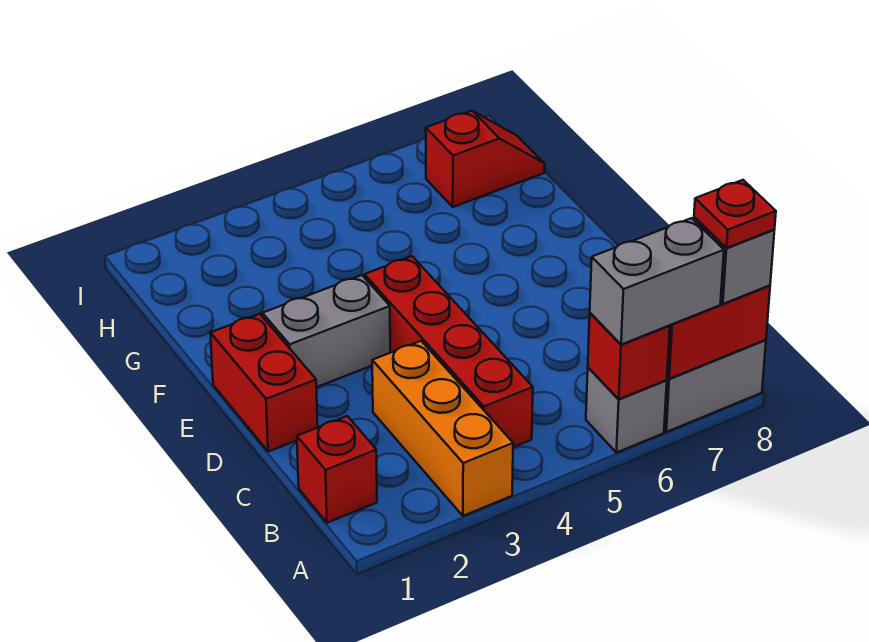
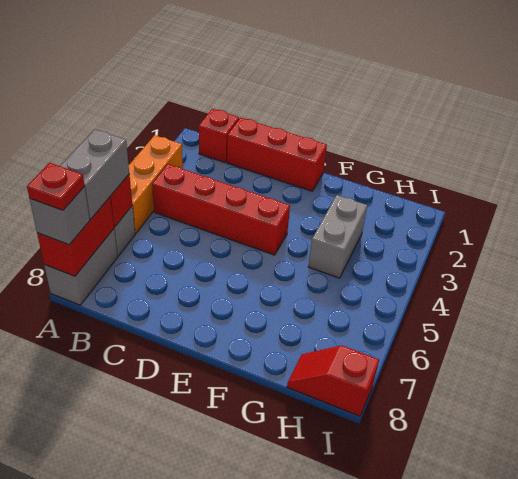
orange 1x3 brick [372,341,513,516] -> orange 1x3 brick turned to [129,135,183,233]
red 1x2 brick [210,314,318,452] -> red 1x3 brick [227,118,327,191]
grey 1x2 brick [262,275,390,387] -> grey 1x2 brick moved to [308,195,367,278]
red 1x2 slope [426,111,545,207] -> red 1x2 slope turned to [287,345,379,416]

